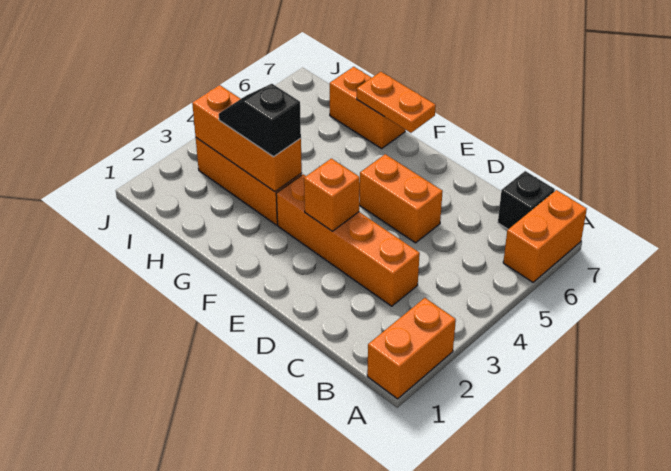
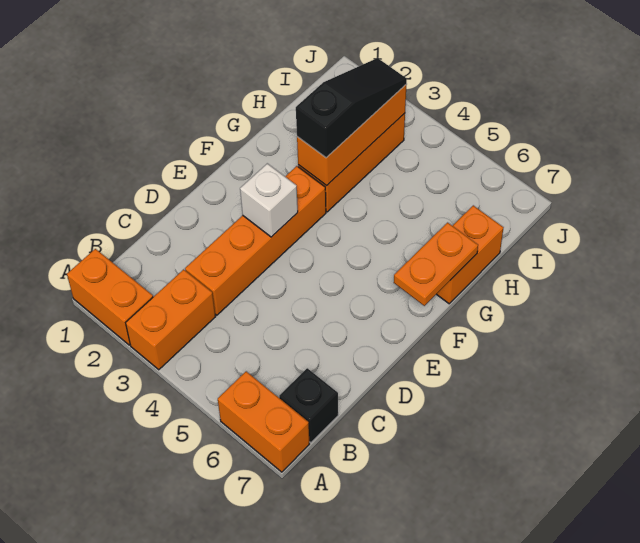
orange 1x2 brick [359,154,443,243] -> orange 1x2 brick moved to [126,269,216,370]
orange 1x1 brick [304,158,360,231] -> white 1x1 brick [240,163,298,237]
black 1x2 slope [219,84,301,157] -> black 1x3 slope [296,58,407,158]

